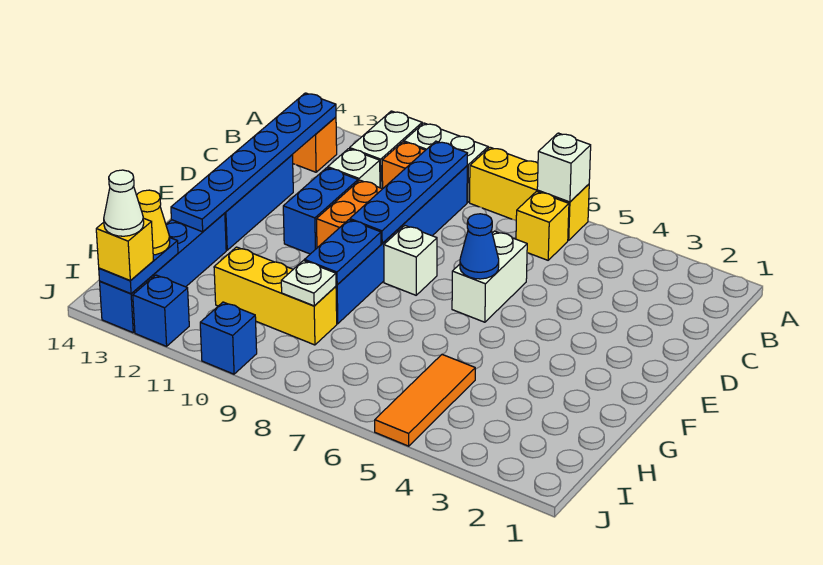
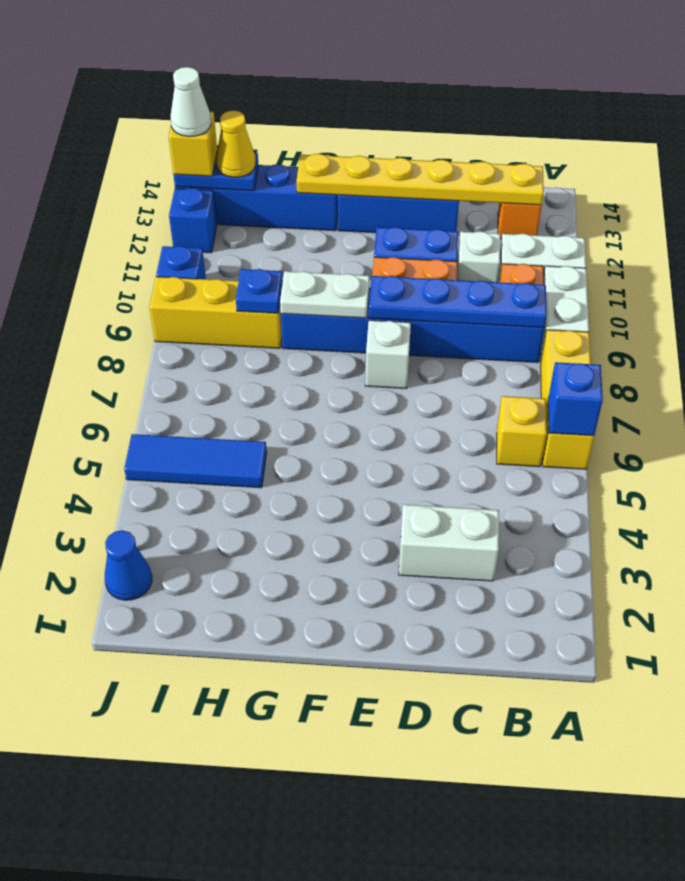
white 1x1 brick [537,133,591,202] -> blue 1x1 brick [548,362,603,436]
blue 1x6 plate [171,93,336,232] -> yellow 1x6 plate [297,154,544,205]
white 1x2 brick [452,231,527,322] -> white 1x2 brick moved to [399,505,499,581]
blue 1x1 cone [460,214,499,279] -> blue 1x1 cone moved to [105,530,152,600]
blue 1x2 plate [305,220,381,285] -> white 1x2 plate [280,271,369,318]
orange 1x3 tile [375,354,475,446] -> blue 1x3 tile [124,434,267,488]
yellow 1x3 brick [214,247,337,345] -> yellow 1x3 brick turned to [149,277,282,348]
white 1x1 plate [281,261,336,306] -> blue 1x1 plate [236,269,283,313]

